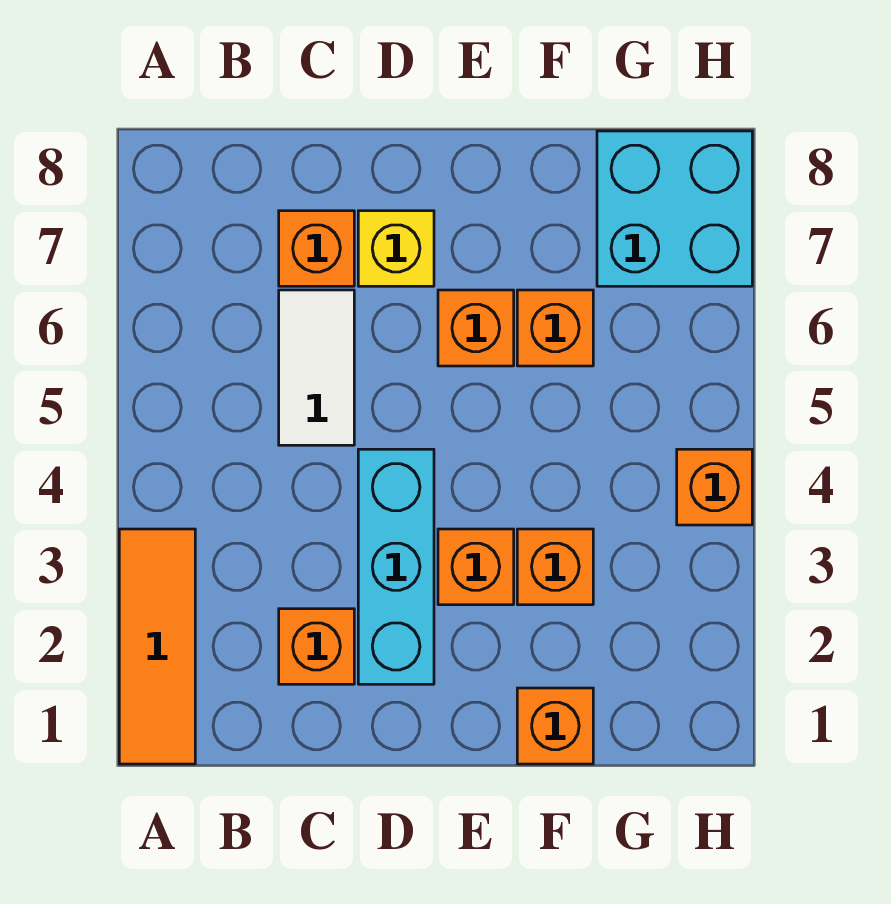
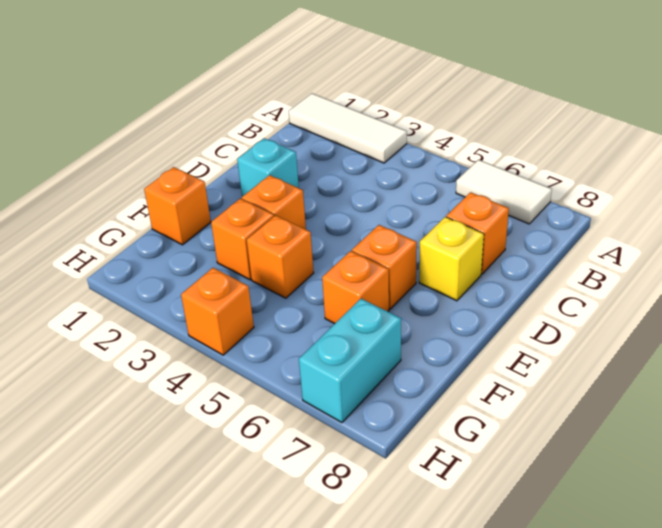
orange 1x3 tile [119,529,195,764] -> white 1x3 tile [289,93,407,163]
orange 1x1 brick [279,609,354,684] -> orange 1x1 brick moved to [247,215,314,298]
white 1x2 tile [279,290,354,445] -> white 1x2 tile moved to [456,160,552,224]
cyan 1x3 brick [358,449,434,684] -> cyan 1x1 brick [237,138,299,197]
cyan 2x2 brick [597,131,752,286] -> cyan 1x2 brick [299,299,401,423]

